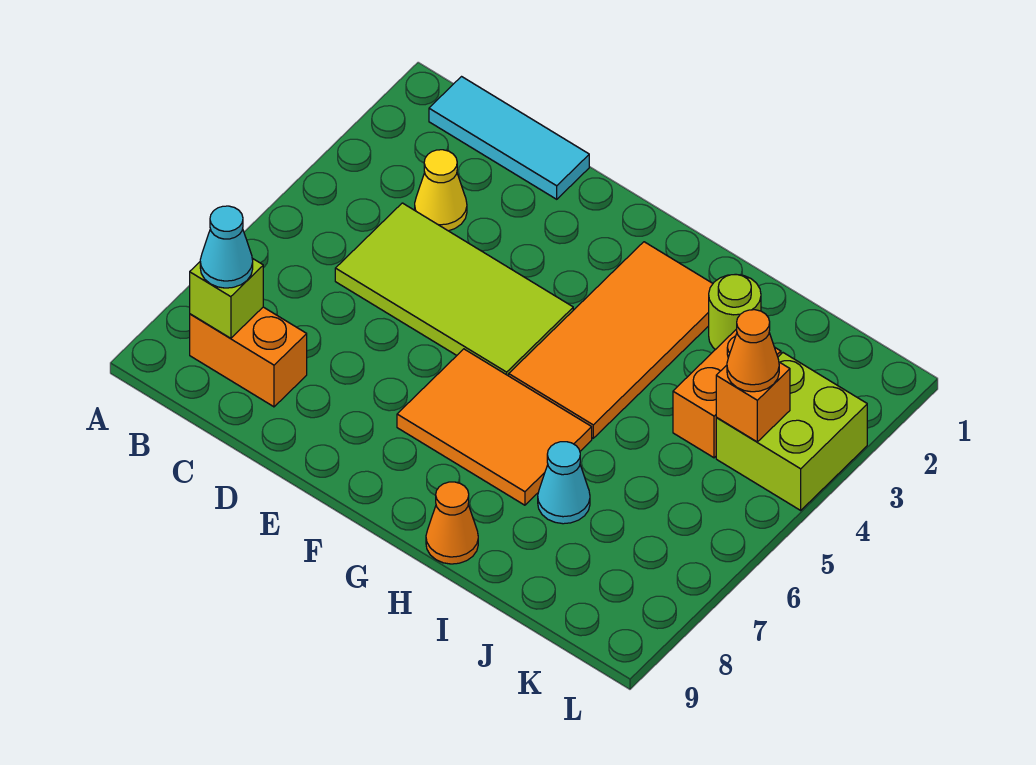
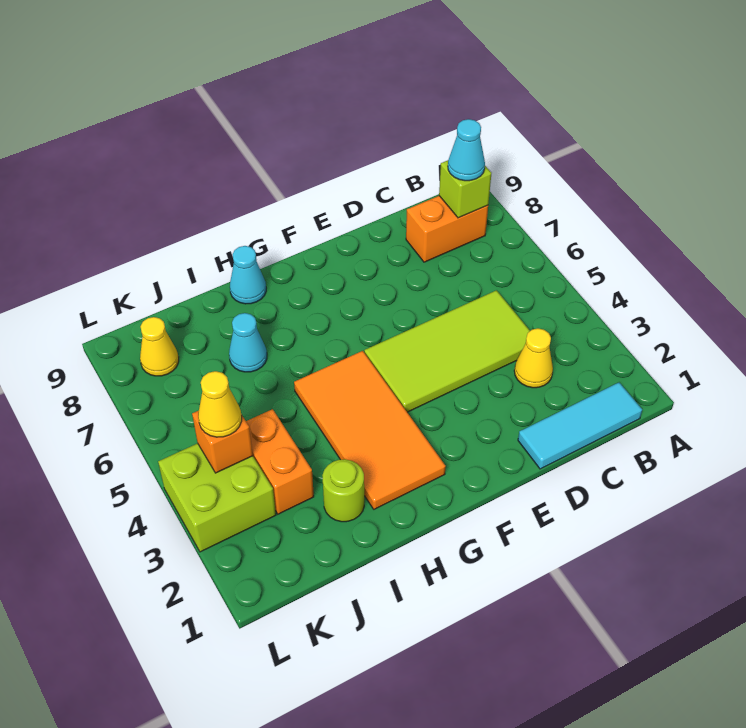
orange 2x3 tile [397,349,592,505] -> none
orange 1x1 cone [426,482,478,564] -> cyan 1x1 cone [230,246,266,304]
orange 1x1 cone [727,310,779,392] -> yellow 1x1 cone [198,371,242,437]
none -> yellow 1x1 cone [140,317,179,376]

